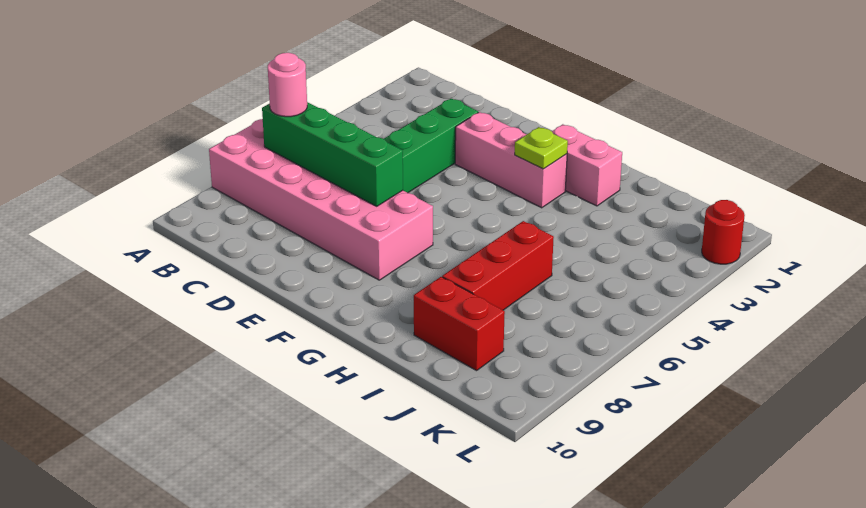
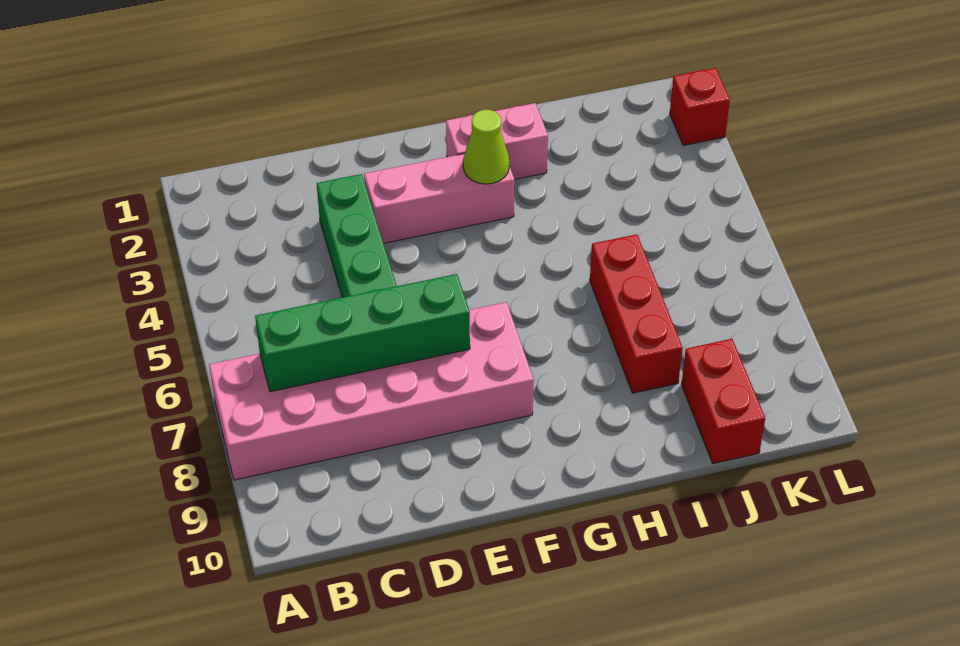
pink 1x1 round brick [268,53,307,117] -> none
lime 1x1 plate [515,127,568,169] -> lime 1x1 cone [463,110,509,184]
red 1x2 brick [414,277,505,371] -> red 1x2 brick turned to [681,339,765,464]
red 1x1 round brick [702,200,745,264] -> red 1x1 brick [670,68,730,145]

